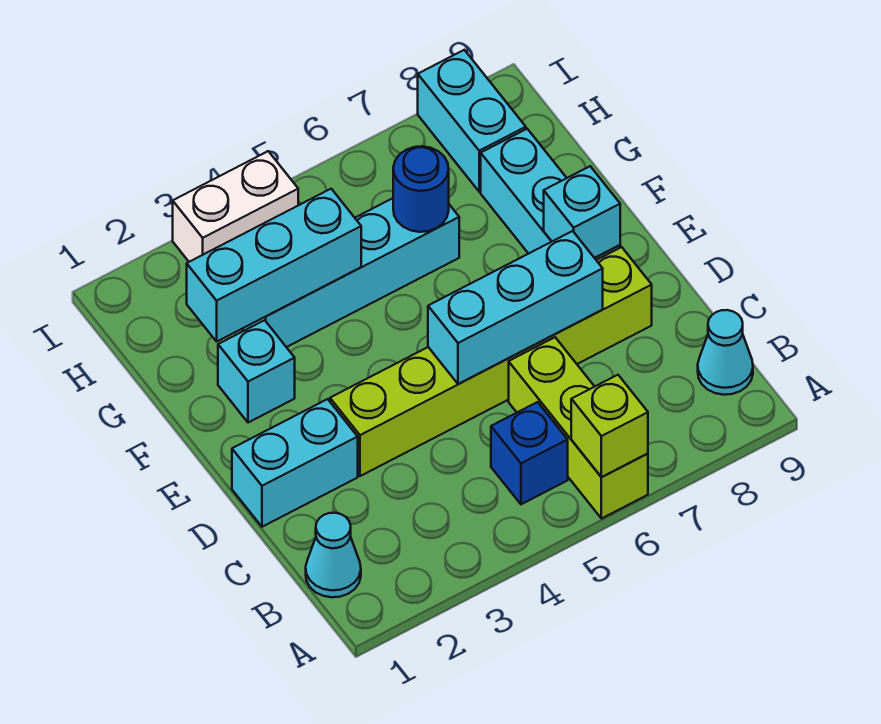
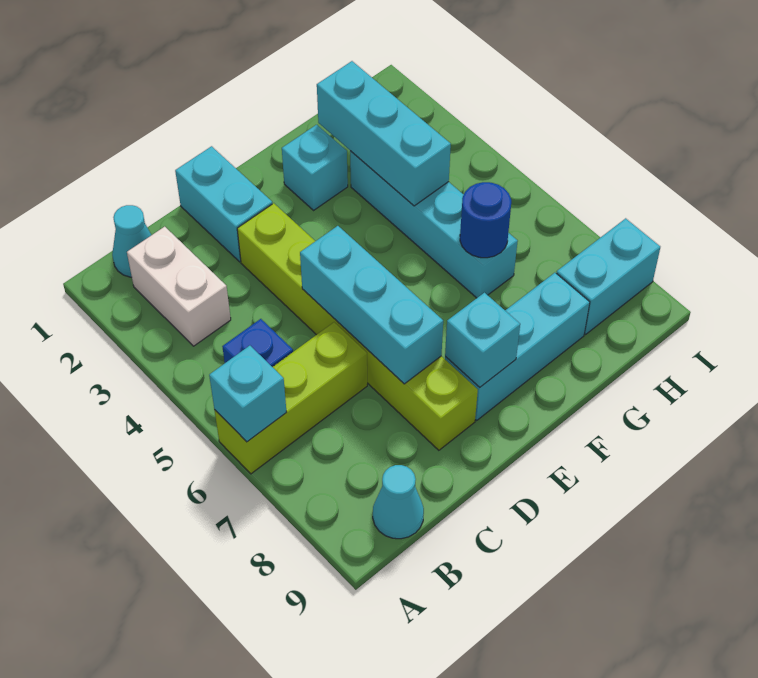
lime 1x1 brick [571,375,648,477] -> cyan 1x1 brick [209,346,286,442]
white 1x2 brick [173,151,298,262] -> white 1x2 brick moved to [127,227,231,346]

